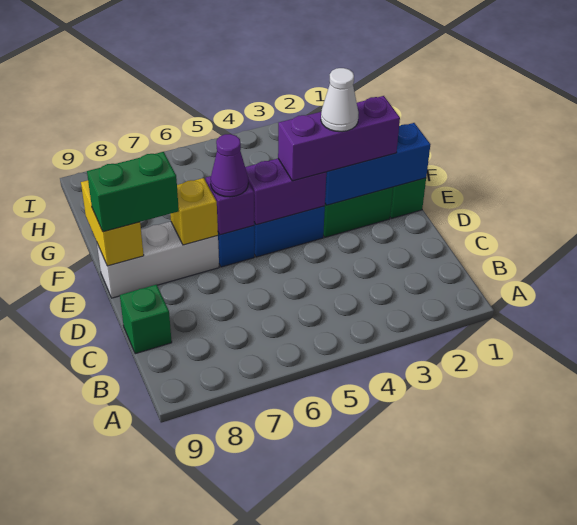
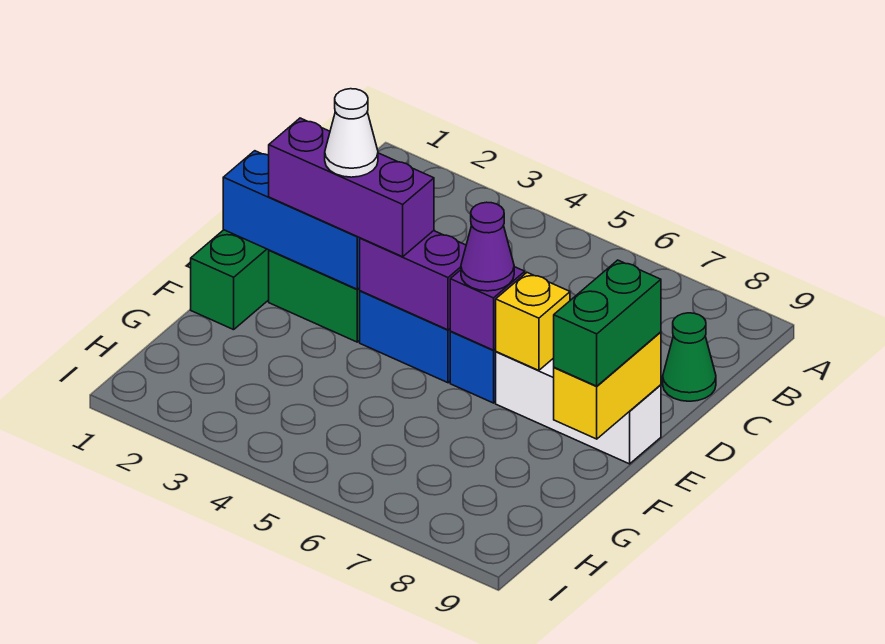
green 1x1 brick [120,285,172,354] -> green 1x1 cone [663,313,716,401]
green 1x2 brick [87,152,179,232] -> green 1x2 brick turned to [554,260,661,386]

